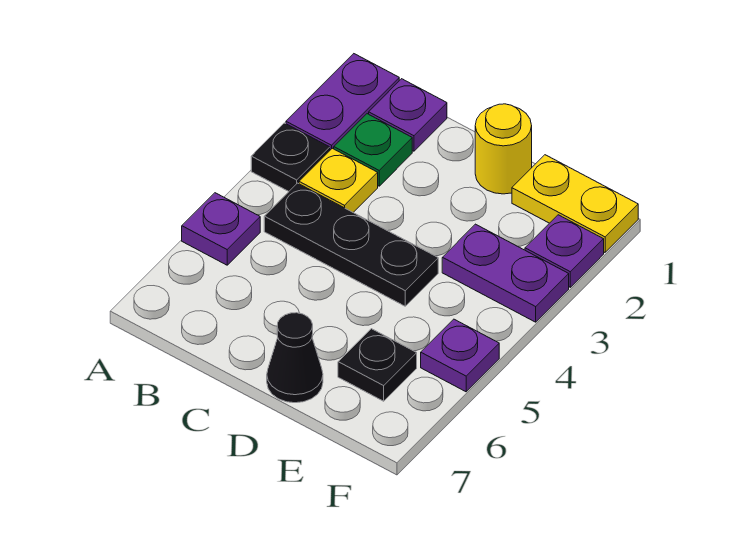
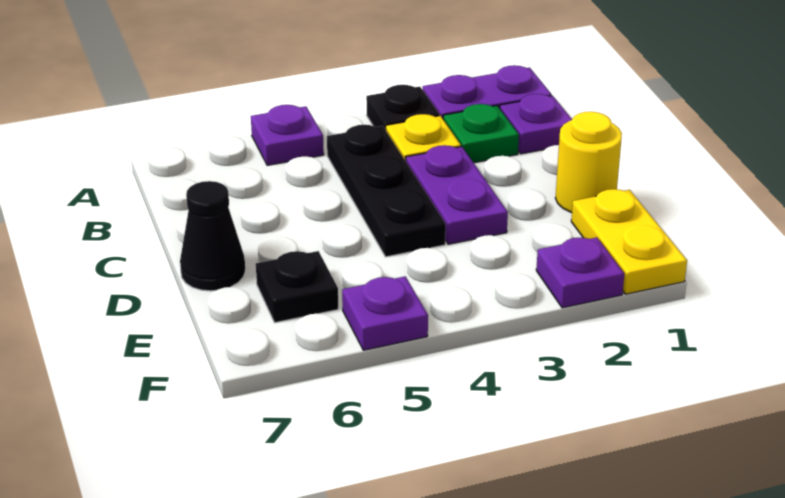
purple 1x2 plate [442,224,569,322] -> purple 1x2 plate moved to [406,145,508,244]

